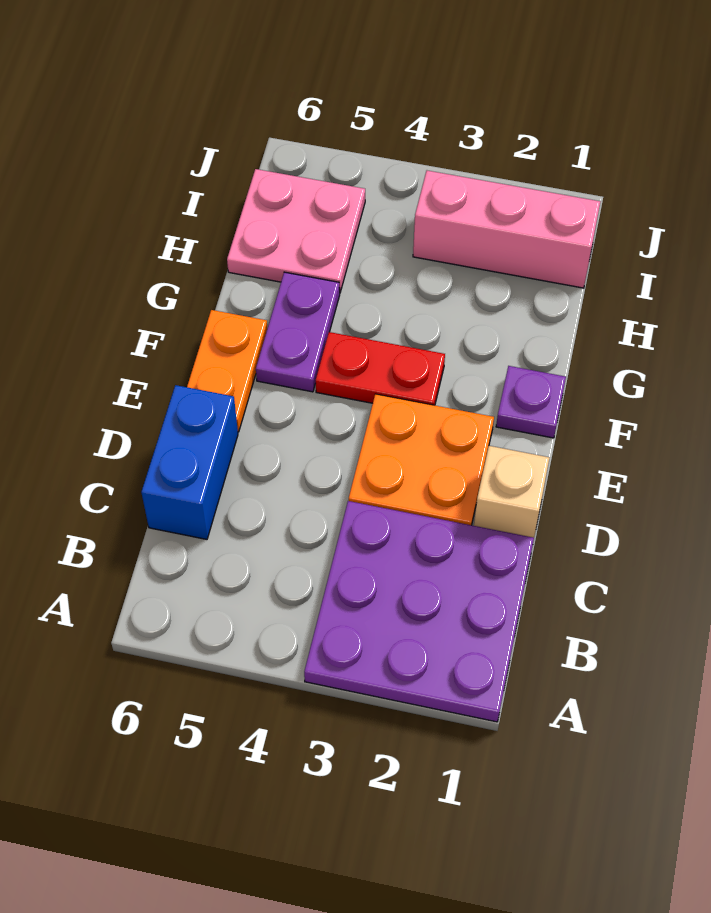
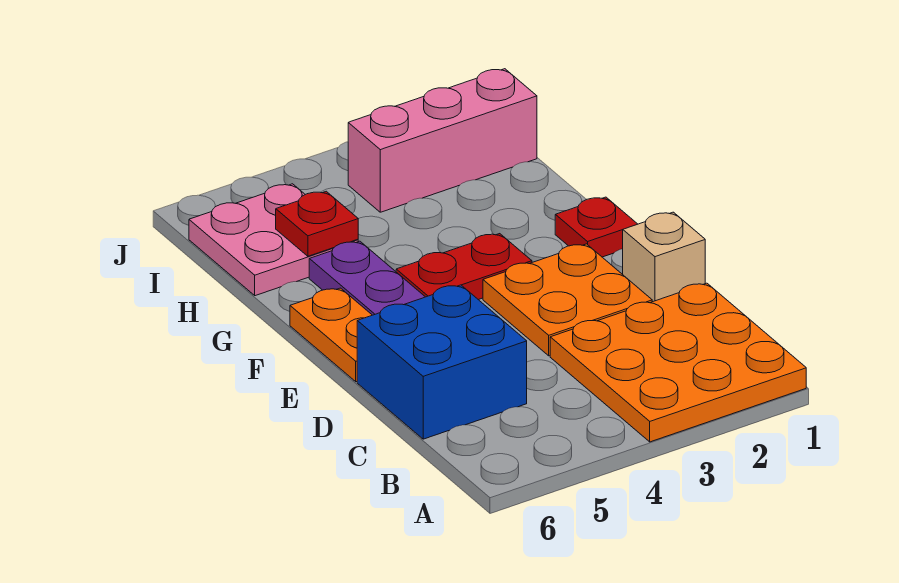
purple 3x3 plate [304,501,534,722] -> orange 3x3 plate [550,283,806,442]
blue 1x2 brick [141,385,238,539] -> blue 2x2 brick [357,285,527,439]
purple 1x1 plate [496,366,566,438] -> red 1x1 plate [555,197,637,257]
none -> red 1x1 plate [276,191,358,256]

